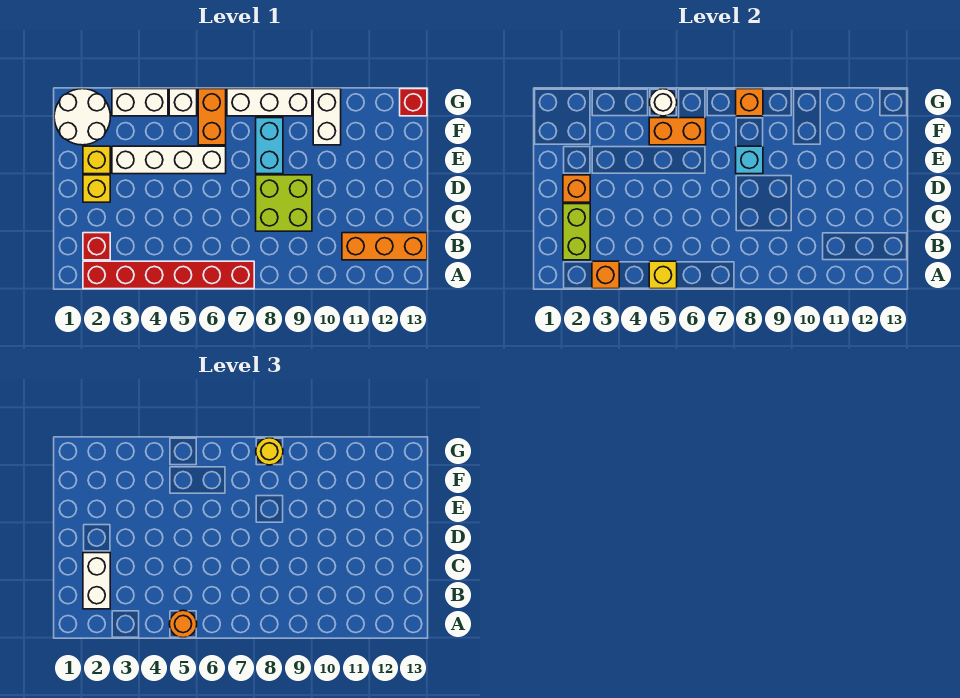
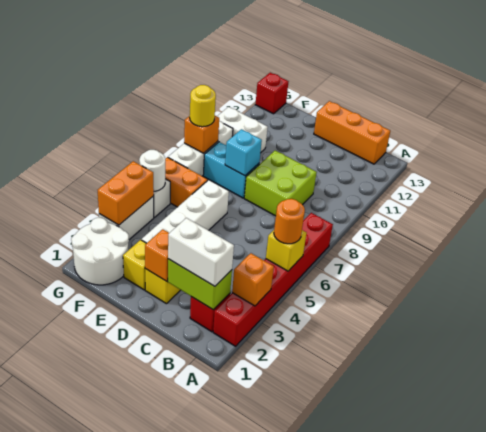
orange 1x3 brick [342,233,427,260] -> orange 1x3 brick turned to [314,101,390,164]
orange 1x2 brick [649,118,706,145] -> orange 1x2 brick moved to [98,161,154,225]

